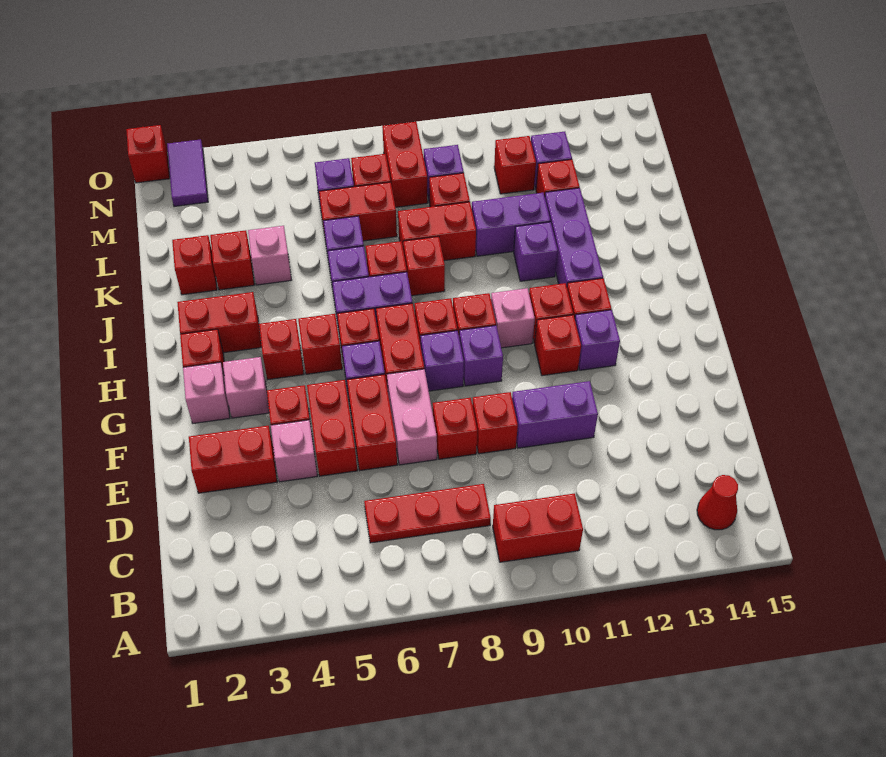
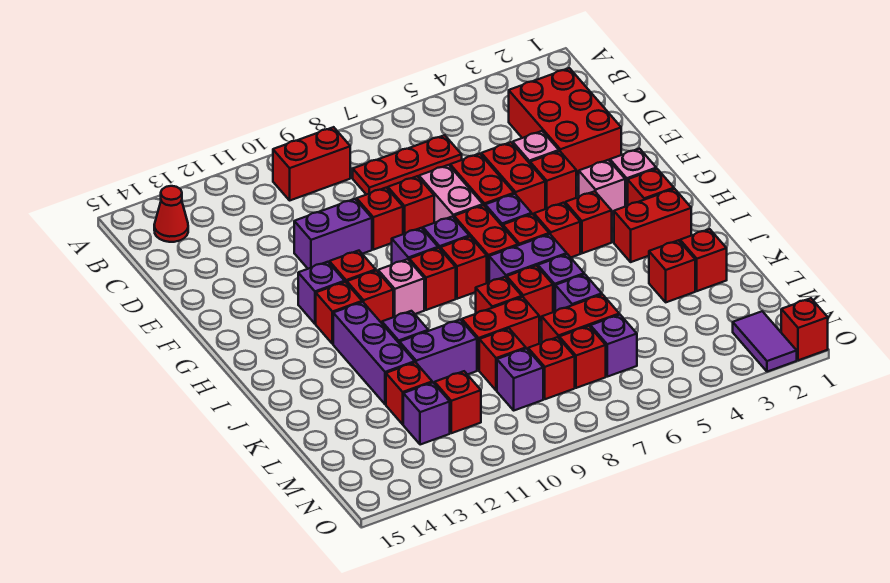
red 1x2 brick [189,426,277,493] -> red 2x3 brick [509,68,621,176]
pink 1x1 brick [248,226,291,285] -> none
red 1x2 brick [382,122,428,207] -> red 1x1 brick [528,337,575,399]

